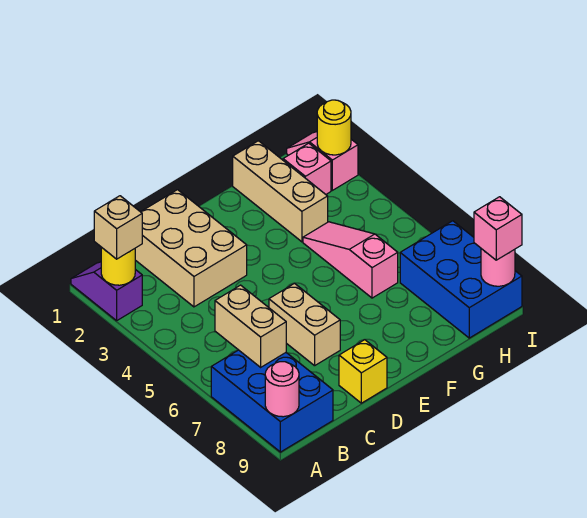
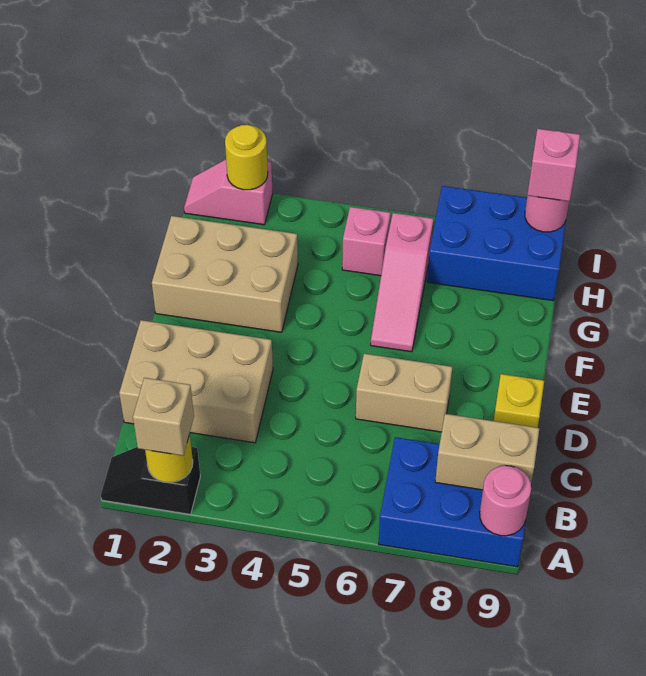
purple 1x2 slope [71,262,142,321] -> black 1x2 slope [101,447,200,514]
tan 1x2 brick [215,285,286,367] -> tan 1x2 brick moved to [435,414,539,490]
tan 1x3 brick [233,141,328,242] -> tan 2x3 brick [152,216,298,332]
pink 1x3 slope [303,222,398,298] -> pink 1x3 slope turned to [371,213,433,352]
pink 1x1 brick [283,143,331,194] -> pink 1x1 brick moved to [342,207,391,276]

